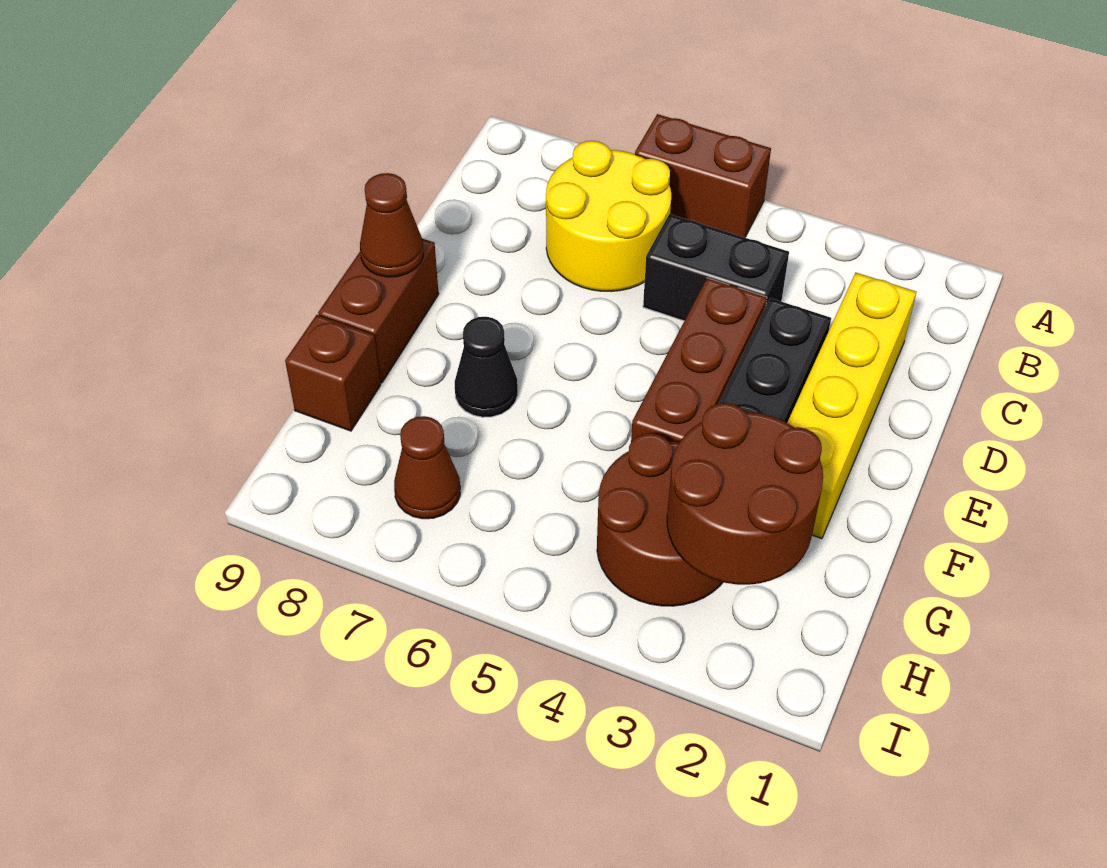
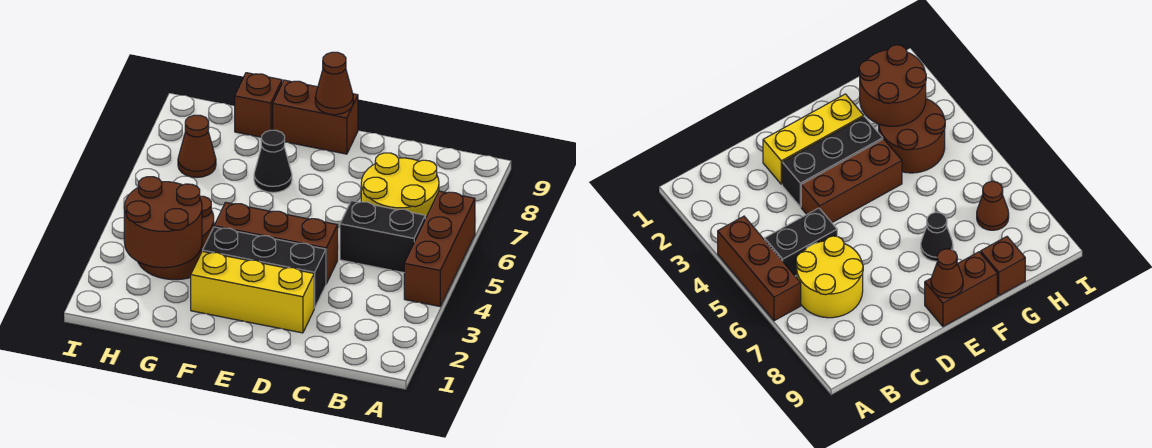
brown 1x2 brick [635,114,771,238] -> brown 1x3 brick [404,191,475,306]
yellow 1x4 brick [787,273,916,539] -> yellow 1x3 brick [191,251,314,333]
black 1x2 brick [643,214,789,321] -> black 1x2 brick turned to [340,201,425,273]

